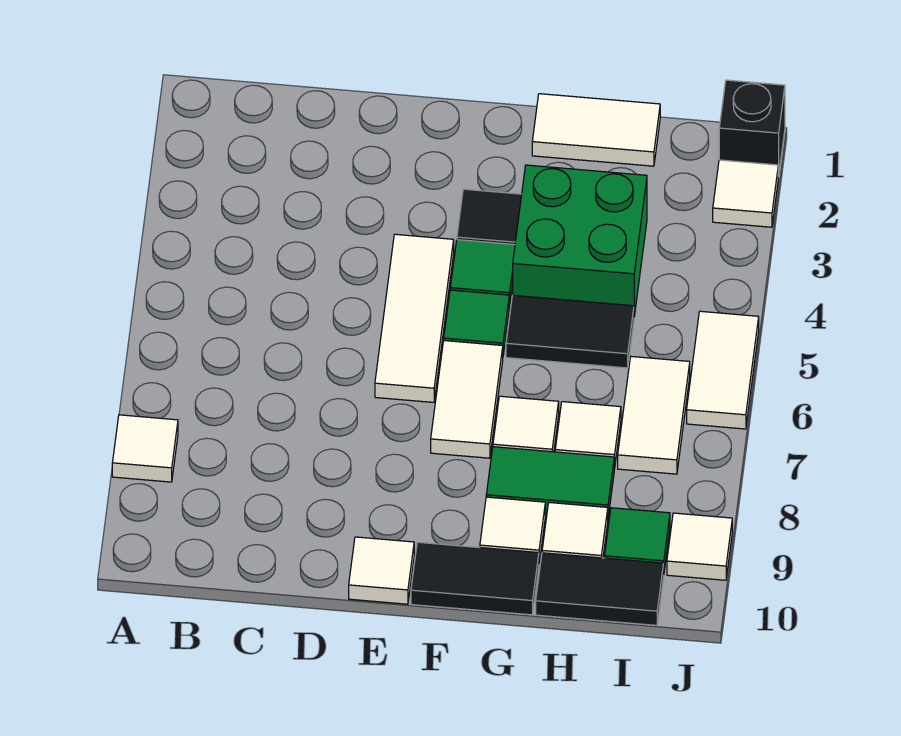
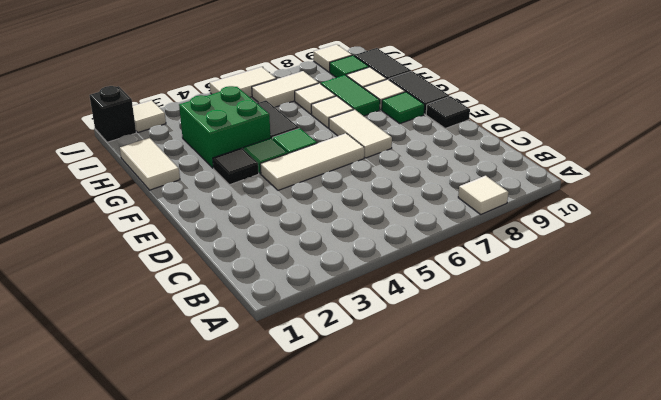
white 1x1 tile [349,537,414,604] -> black 1x1 tile [426,96,470,128]
white 1x2 tile [431,341,503,458] -> white 1x2 tile turned to [329,110,392,158]
none -> green 1x1 tile [382,92,425,124]

